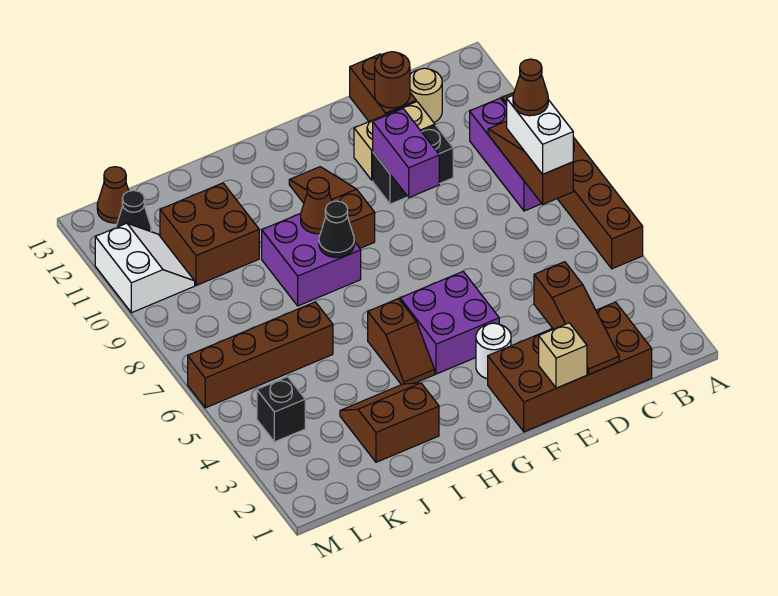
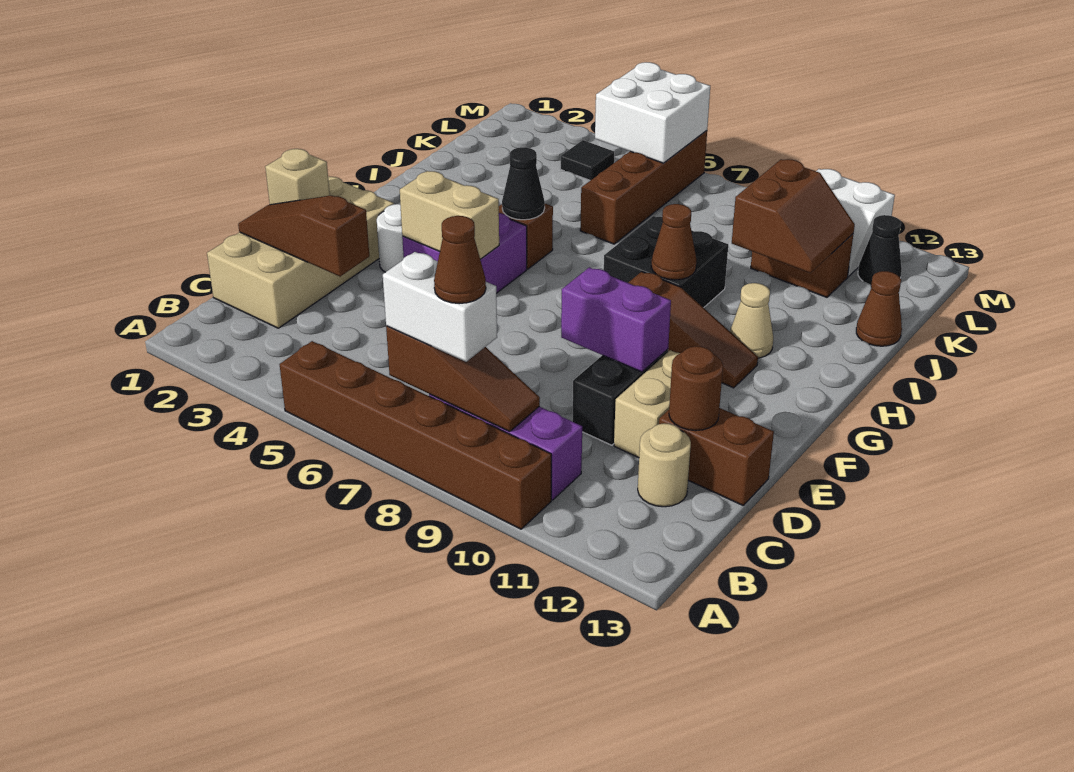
brown 2x4 brick [488,302,652,432] -> tan 2x4 brick [207,177,394,328]
none -> tan 1x2 brick [400,171,499,259]
purple 2x2 brick [262,214,361,306] -> black 2x2 brick [604,216,728,308]
black 1x1 cone [319,201,354,257] -> black 1x1 cone moved to [502,147,545,220]
none -> tan 1x1 cone [730,283,773,358]
brown 2x2 slope [340,383,439,462] -> brown 2x2 slope moved to [732,159,855,273]
brown 2x2 brick [160,183,259,286] -> brown 1x2 brick [751,234,853,297]
black 1x1 brick [257,377,305,442] -> black 1x1 tile [560,140,614,181]
none -> white 2x2 brick [595,62,710,163]
brown 1x1 cone [97,167,129,223] -> brown 1x1 cone moved to [856,271,902,346]

